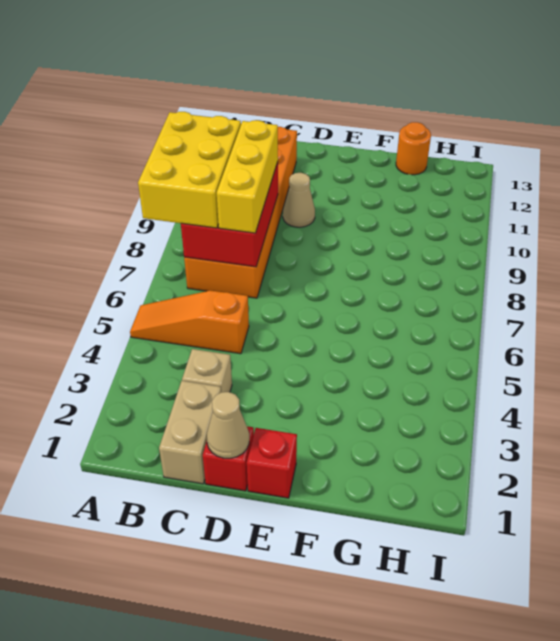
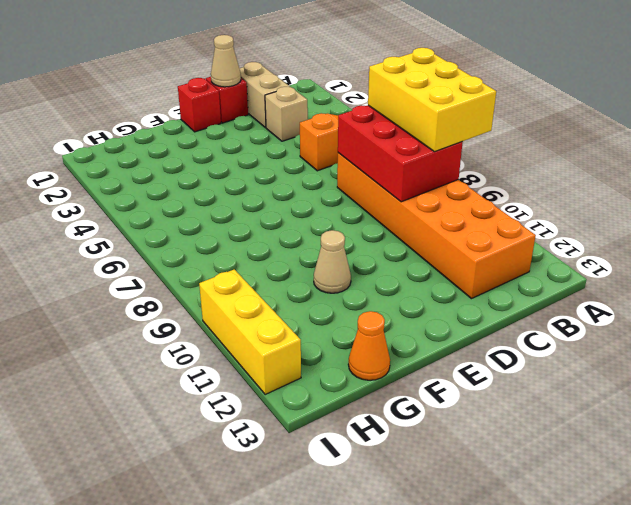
yellow 1x3 brick [217,120,278,233] -> yellow 1x3 brick moved to [199,269,301,394]
tan 1x1 cone [283,173,315,227] -> tan 1x1 cone moved to [314,230,351,293]
orange 1x1 round brick [396,122,431,175] -> orange 1x1 cone [348,311,390,380]

